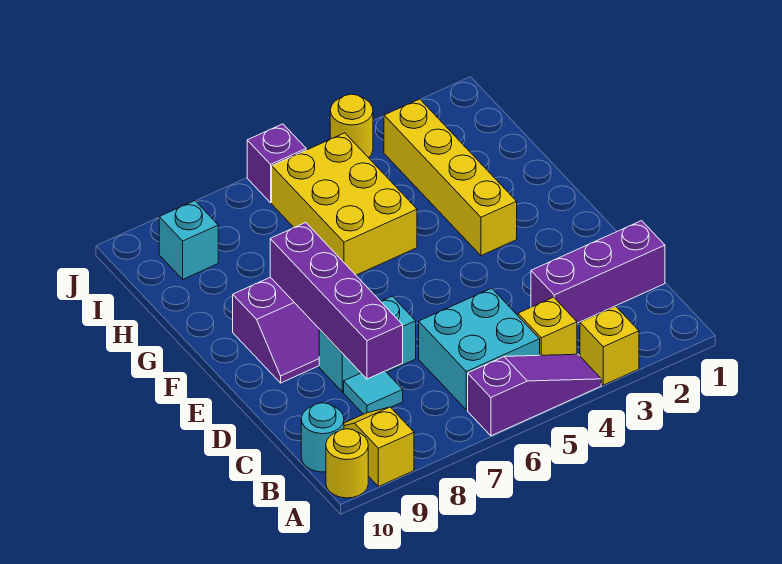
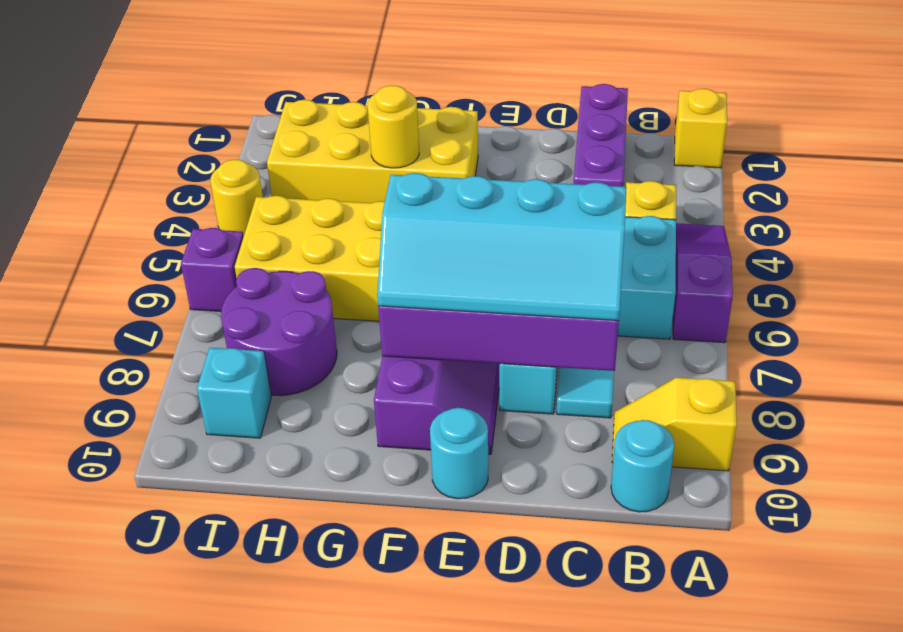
yellow 1x1 brick [580,306,639,385] -> yellow 1x1 brick moved to [674,89,727,168]
yellow 1x1 round brick [326,429,368,498] -> yellow 1x1 round brick moved to [368,85,419,168]
none -> cyan 2x4 slope [377,173,627,321]
none -> cyan 1x1 round brick [430,408,488,499]
yellow 1x4 brick [384,99,517,256] -> yellow 2x4 brick [267,100,478,203]
none -> purple 2x2 round brick [221,268,337,396]

